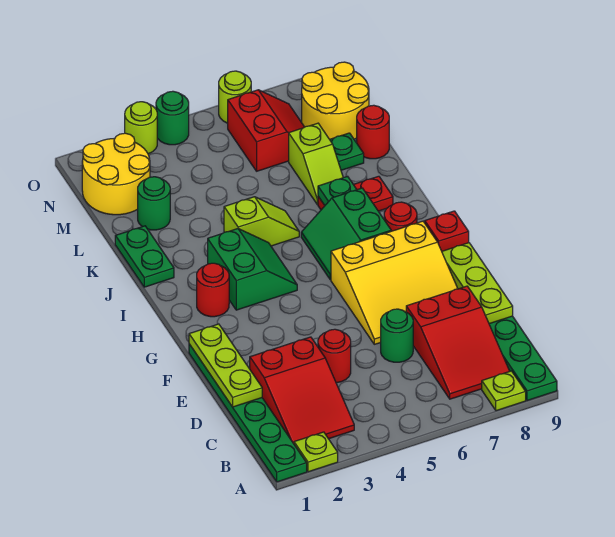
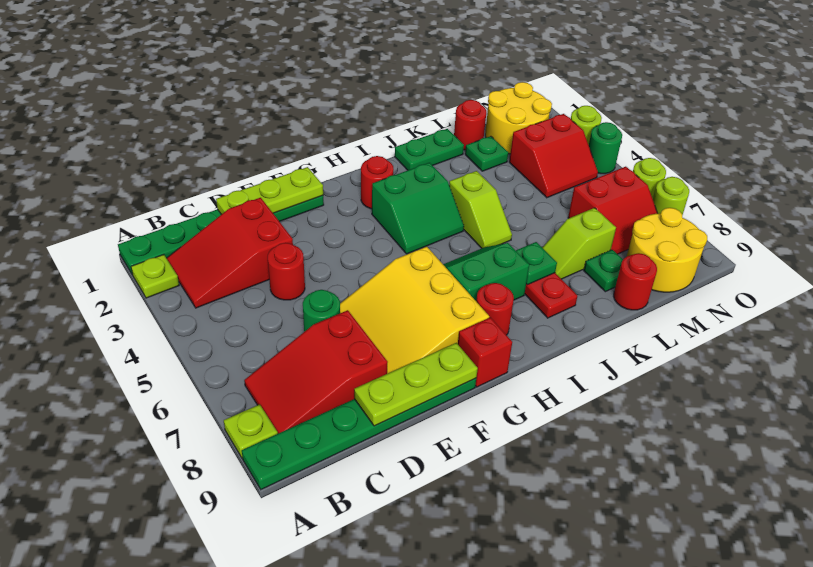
none -> red 1x1 round brick [454,100,486,150]
green 1x1 round brick [138,177,170,230] -> green 1x1 plate [465,136,508,171]
none -> red 2x2 slope [509,114,598,198]
none -> lime 1x1 round brick [653,177,689,215]

